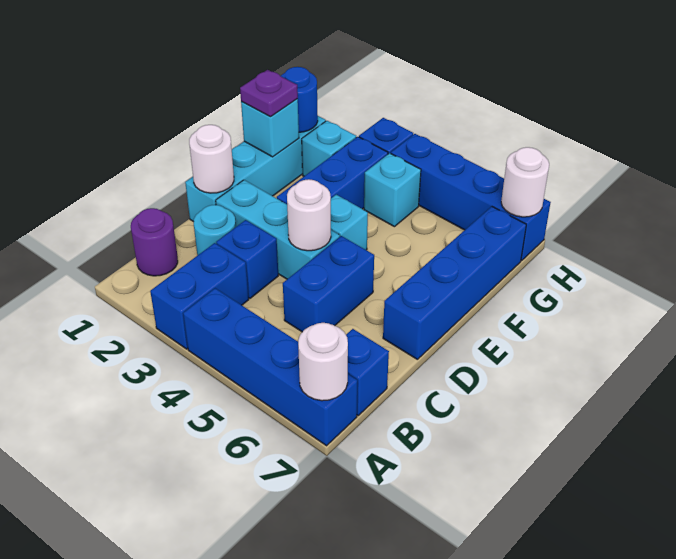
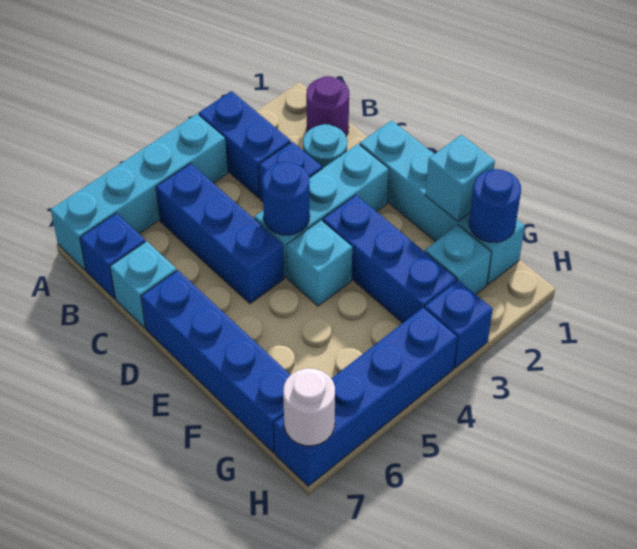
blue 1x4 brick [183,288,357,446] -> cyan 1x4 brick [51,114,228,270]
white 1x1 round brick [298,323,348,401] -> none
blue 1x2 brick [283,236,374,332] -> blue 1x3 brick [156,163,284,304]
white 1x1 round brick [189,125,234,193] -> none
white 1x1 round brick [287,179,331,251] -> blue 1x1 round brick [262,162,310,235]
purple 1x1 plate [240,70,298,117] -> none
cyan 1x1 brick [364,153,421,227] -> cyan 1x1 brick moved to [110,241,177,328]

